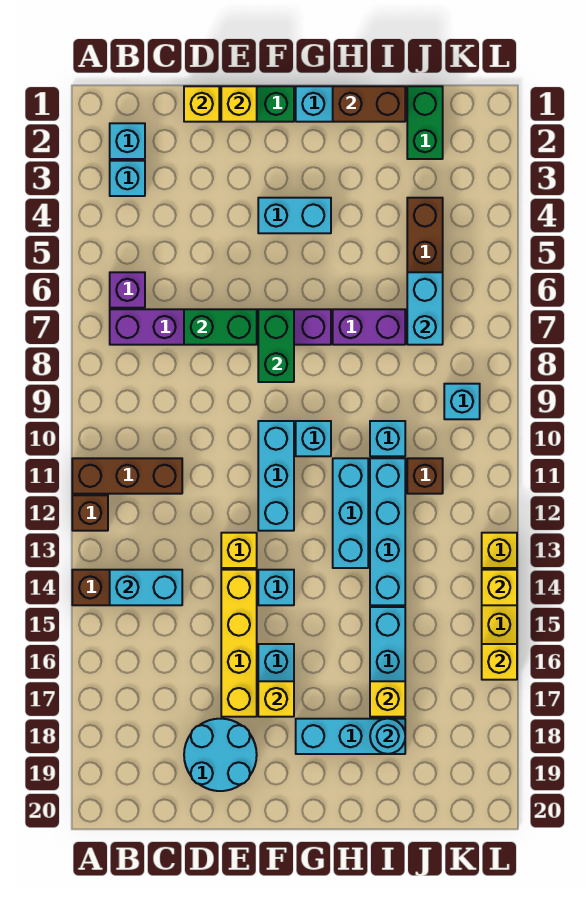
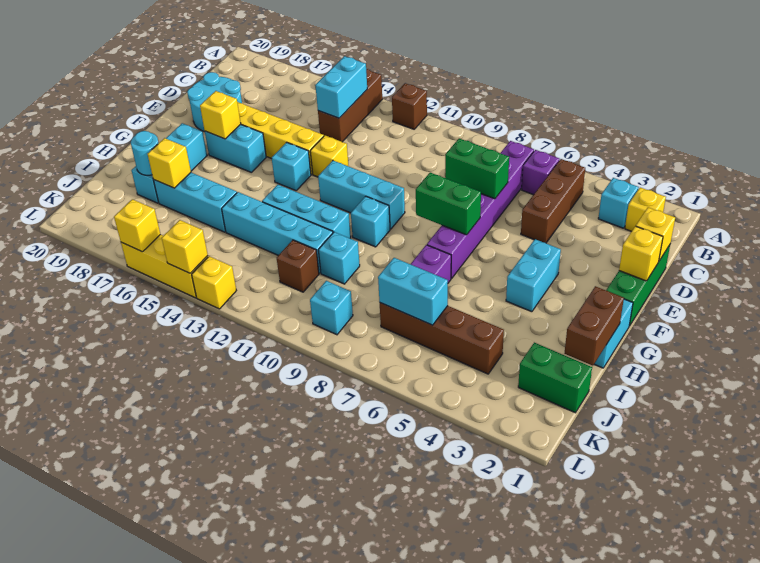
brown 1x3 brick [72,458,182,494] -> brown 1x3 brick moved to [521,159,585,243]
cyan 1x1 brick [110,123,145,159] -> yellow 1x1 brick [625,188,666,231]
green 1x2 brick [184,309,257,345] -> green 1x2 brick turned to [445,138,509,199]

